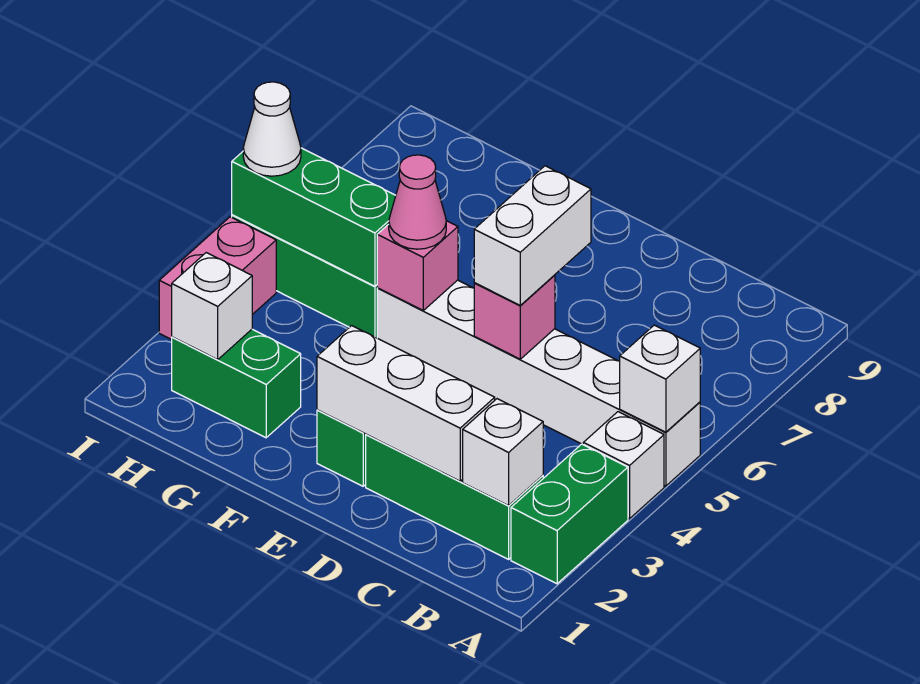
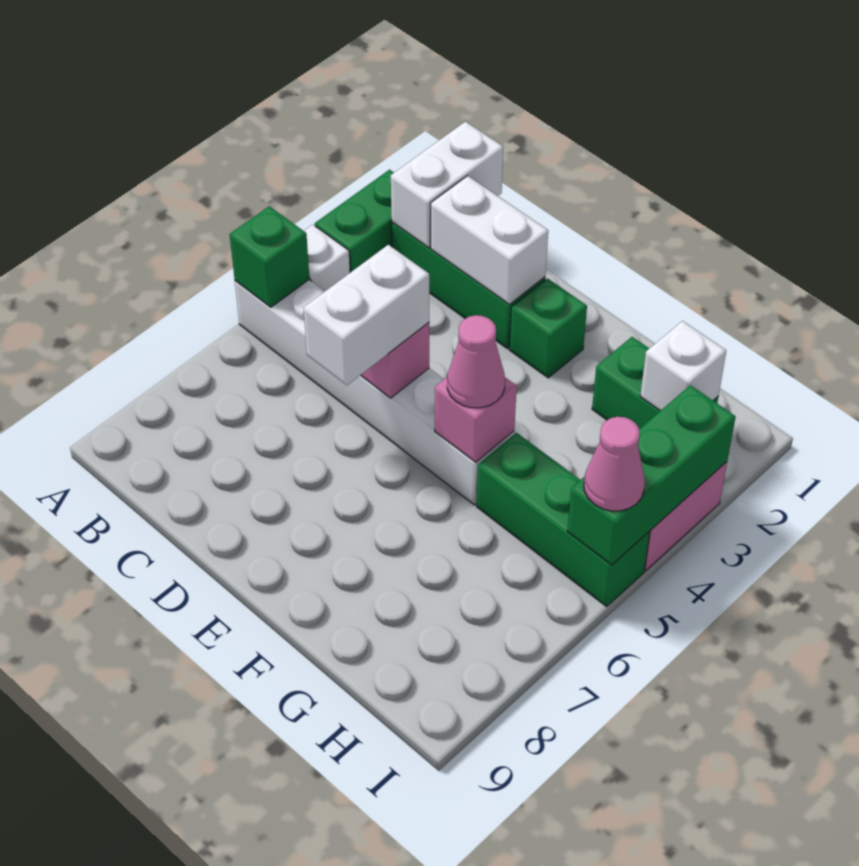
white 1x1 brick [620,325,700,432] -> green 1x1 brick [230,206,309,307]
white 1x1 brick [463,399,543,506] -> white 1x2 brick [391,122,503,247]
white 1x3 brick [317,326,495,481] -> white 1x2 brick [431,176,548,304]
green 1x3 brick [232,148,396,286] -> green 1x3 brick turned to [567,385,735,565]
white 1x1 cone [243,82,301,176] -> pink 1x1 cone [584,417,645,511]

